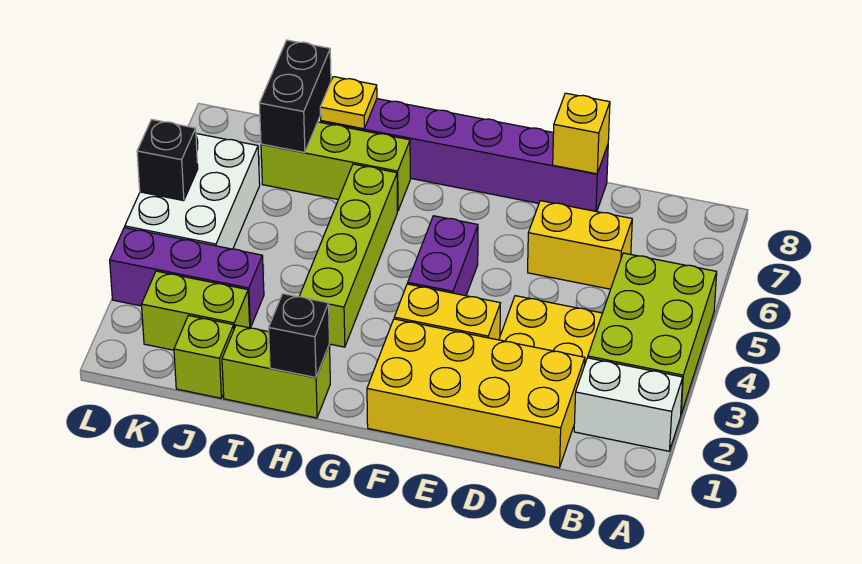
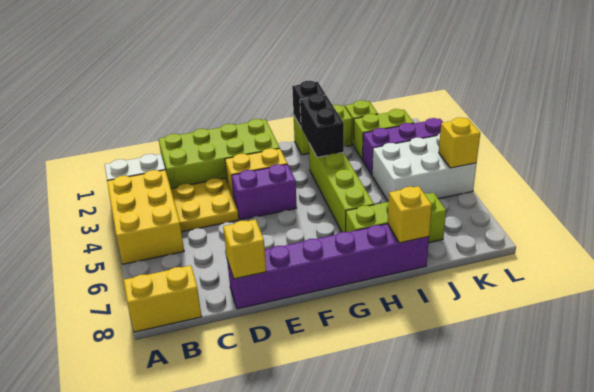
lime 2x3 brick [588,253,717,414] -> yellow 2x3 brick [107,170,184,264]
yellow 2x4 brick [367,319,585,468] -> lime 2x4 brick [159,119,280,188]
yellow 1x2 brick [528,201,632,289] -> yellow 1x2 brick moved to [124,266,202,332]
purple 1x2 brick [408,216,478,296] -> purple 1x2 brick turned to [231,164,297,220]
yellow 1x1 plate [320,77,377,129] -> yellow 1x1 brick [388,186,432,243]
black 1x2 brick [259,40,331,153] -> black 1x2 brick moved to [300,94,344,157]
white 2x3 brick [125,134,260,249] -> white 2x3 brick turned to [372,134,477,201]
black 1x1 brick [137,120,198,201] -> yellow 1x1 brick [439,118,480,168]

